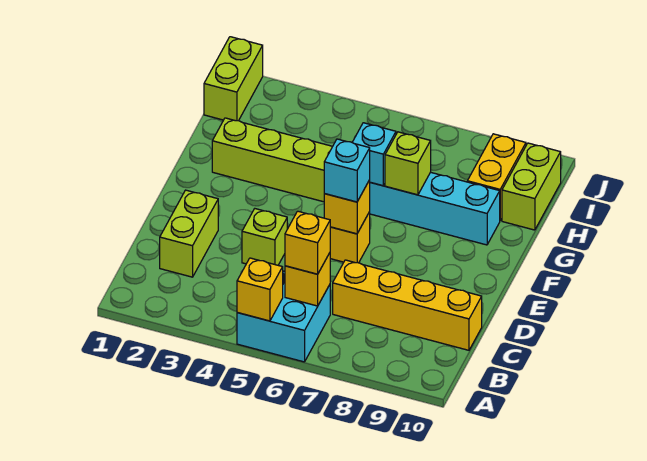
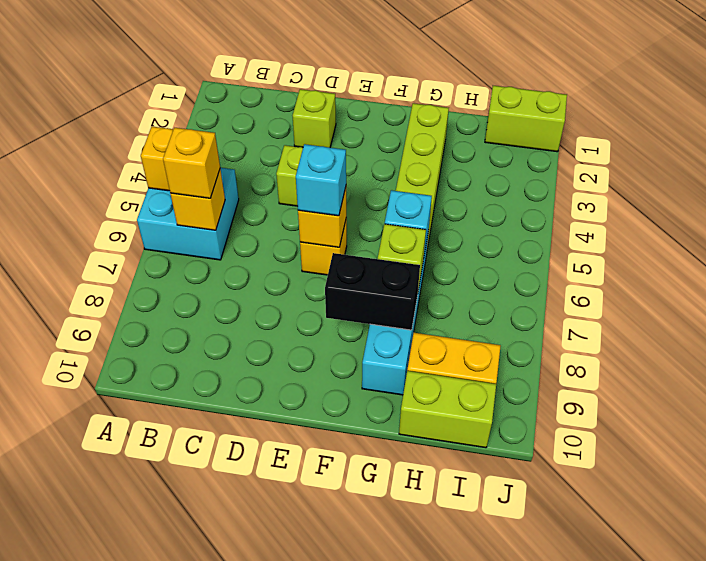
lime 1x2 brick [160,190,218,277] -> lime 1x1 brick [293,89,336,148]
yellow 1x4 brick [333,260,482,350] -> none
none -> black 1x2 brick [325,253,420,330]

